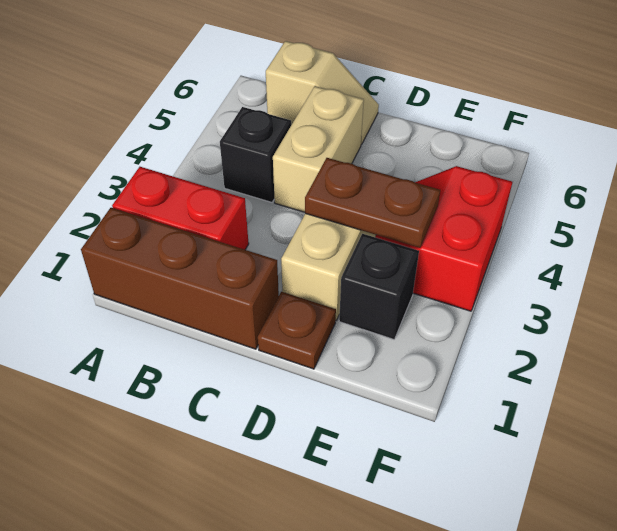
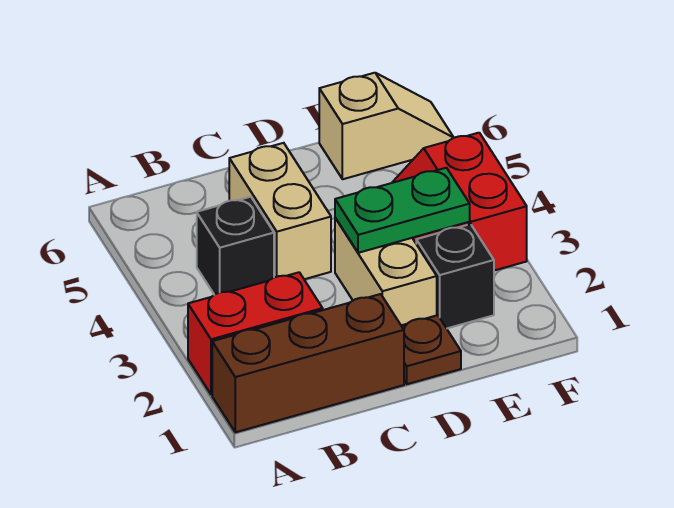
tan 1x2 slope [266,41,379,145] -> tan 1x2 slope moved to [319,73,454,179]
brown 1x2 plate [305,158,440,248] -> green 1x2 plate [335,168,470,253]

